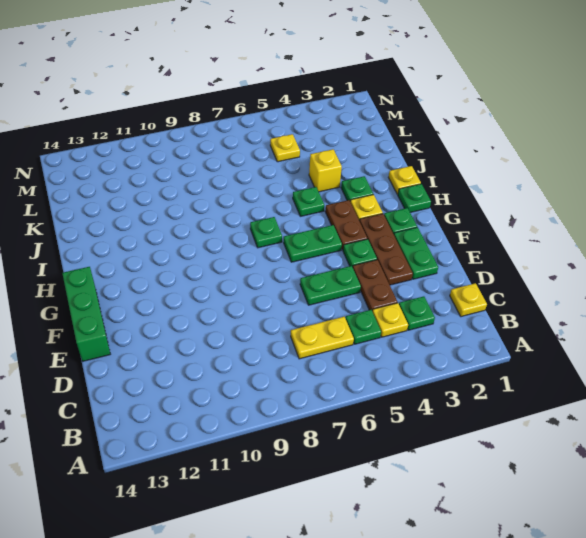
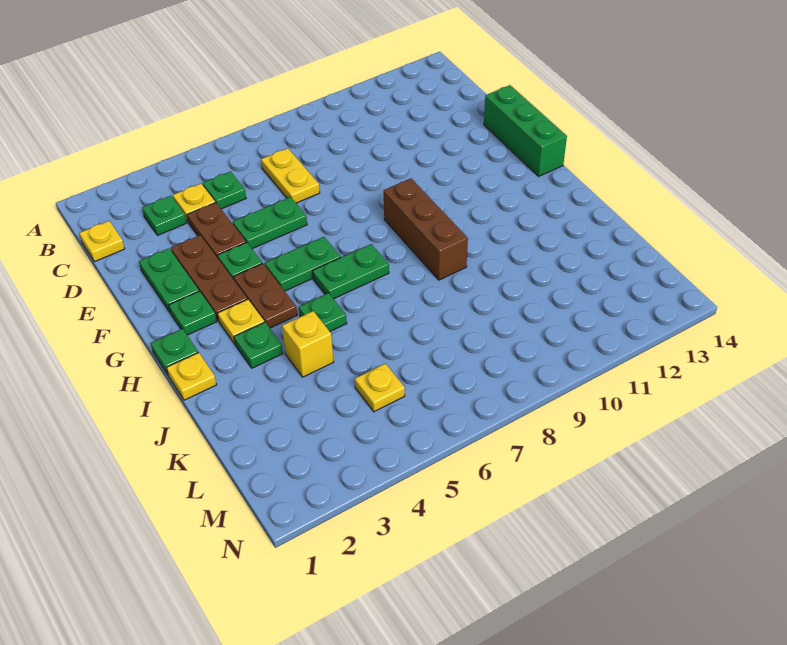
yellow 1x2 plate [291,317,354,359] -> yellow 1x2 plate turned to [261,148,320,203]
none -> brown 1x3 brick [384,179,468,280]
green 1x1 plate [250,217,282,248] -> green 1x2 plate [313,244,389,299]

